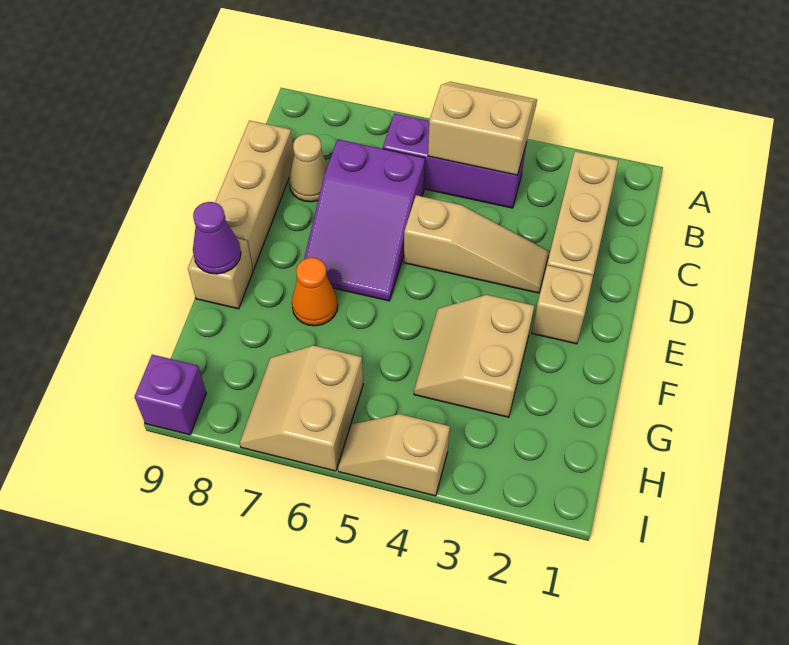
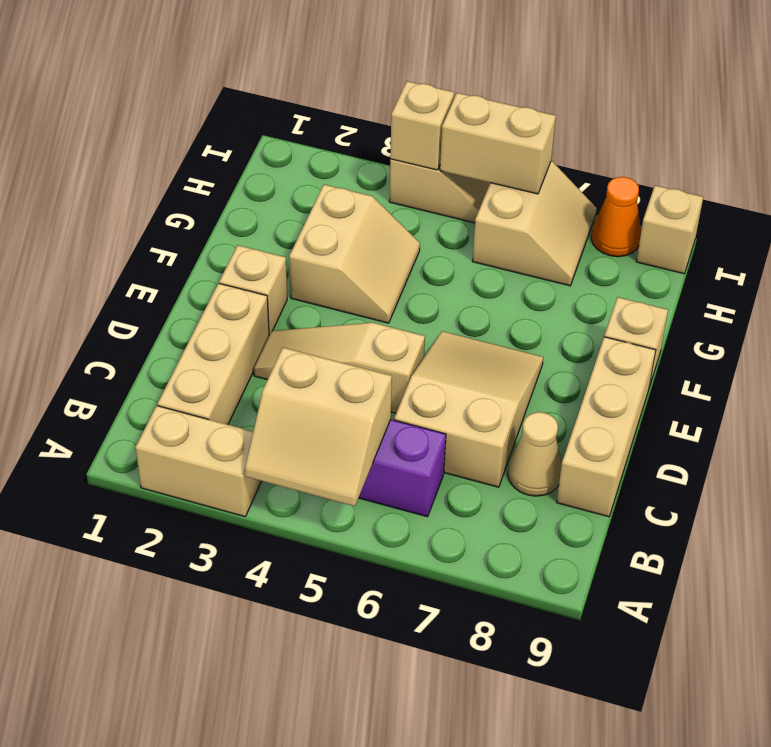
none -> tan 1x2 brick [135,406,261,517]
purple 2x3 slope [304,139,425,301] -> tan 2x3 slope [394,331,543,487]
orange 1x1 cone [292,258,338,326] -> orange 1x1 cone moved to [591,177,641,257]
purple 1x1 cone [193,202,241,274] -> none
none -> tan 1x1 brick [390,81,454,170]
none -> tan 1x2 brick [440,93,556,194]
purple 1x1 brick [134,355,206,435] -> tan 1x1 brick [636,185,703,274]

